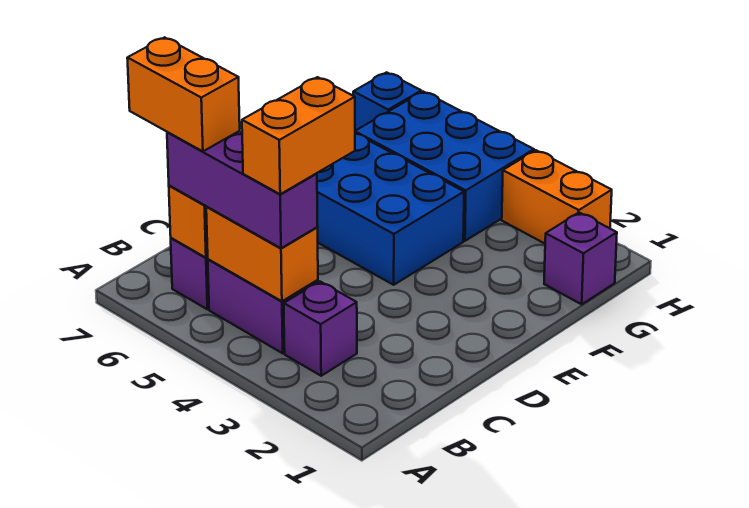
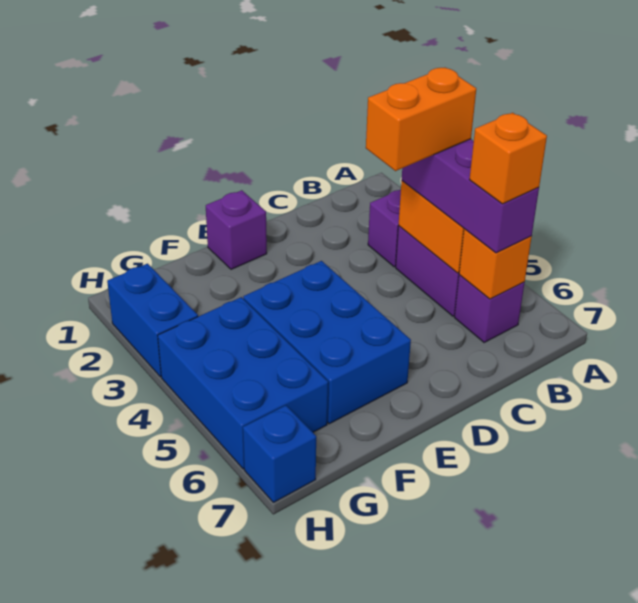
orange 1x2 brick [127,37,240,151] -> orange 1x1 brick [469,113,547,204]
purple 1x1 brick [544,213,617,304] -> purple 1x1 brick moved to [206,190,267,269]
orange 1x2 brick [502,150,612,244] -> blue 1x2 brick [107,264,198,377]

